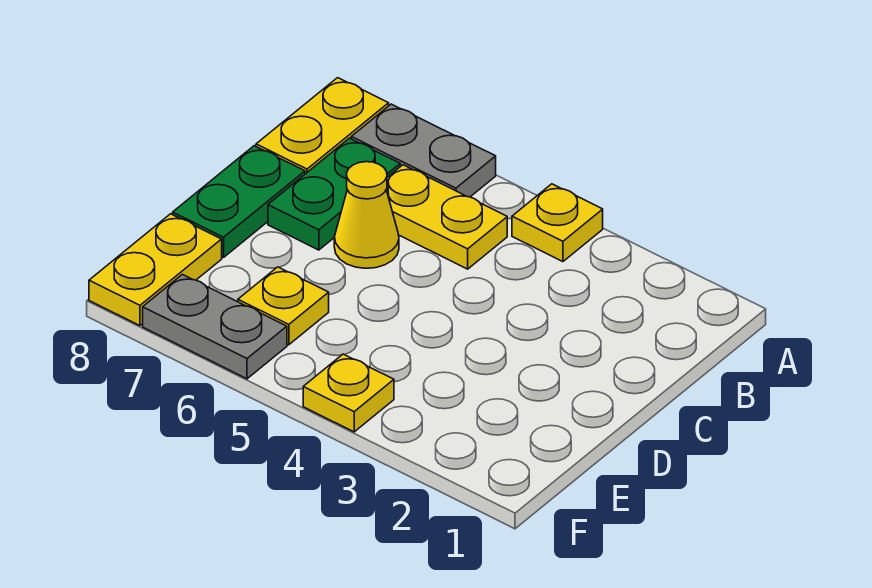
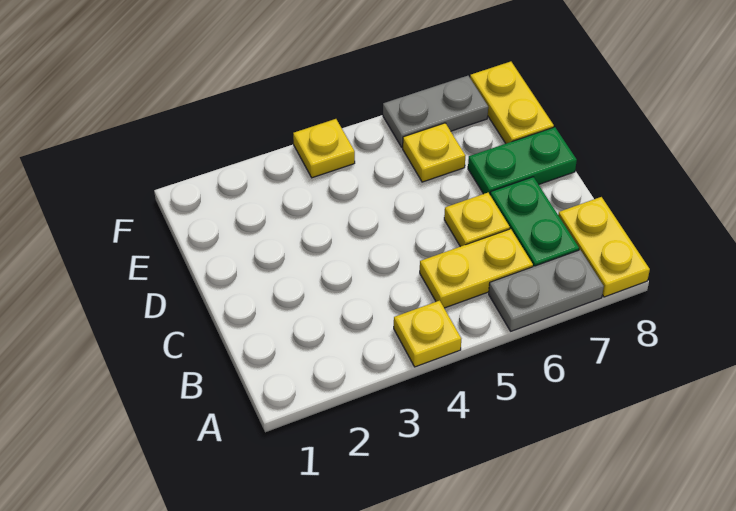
yellow 1x1 cone [334,162,399,268] -> yellow 1x1 plate [444,193,510,247]
green 1x2 plate [173,146,305,258] -> green 1x2 plate turned to [468,127,577,194]

